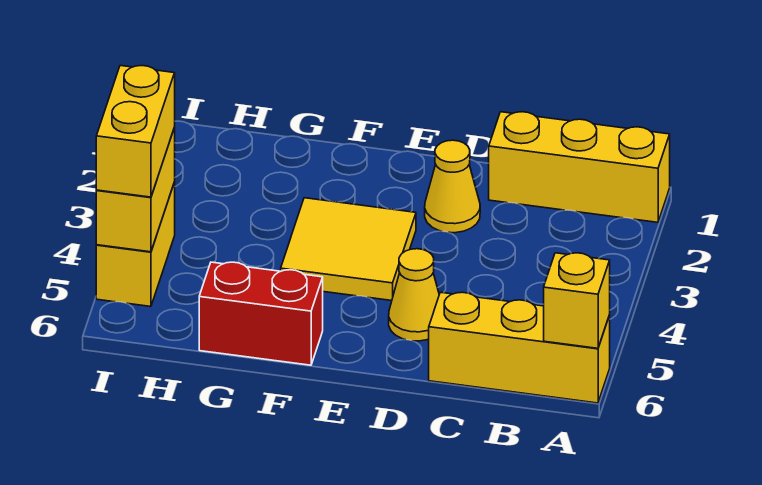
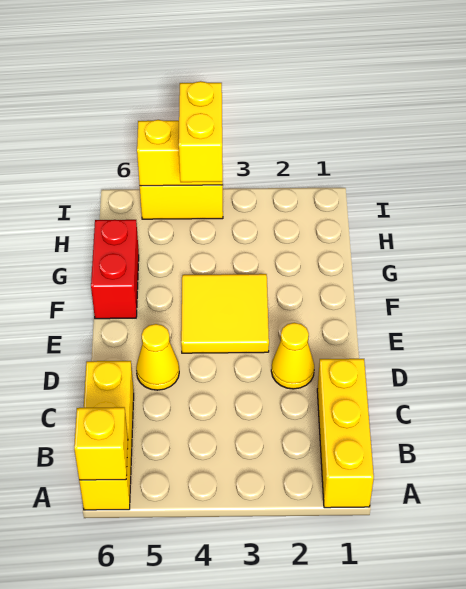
yellow 1x2 brick [96,66,175,197] -> yellow 1x2 brick turned to [179,81,223,182]

